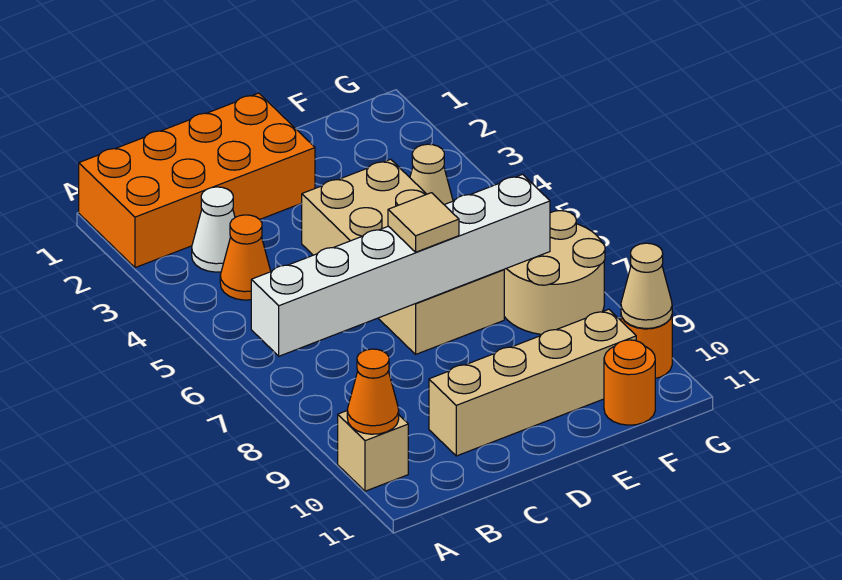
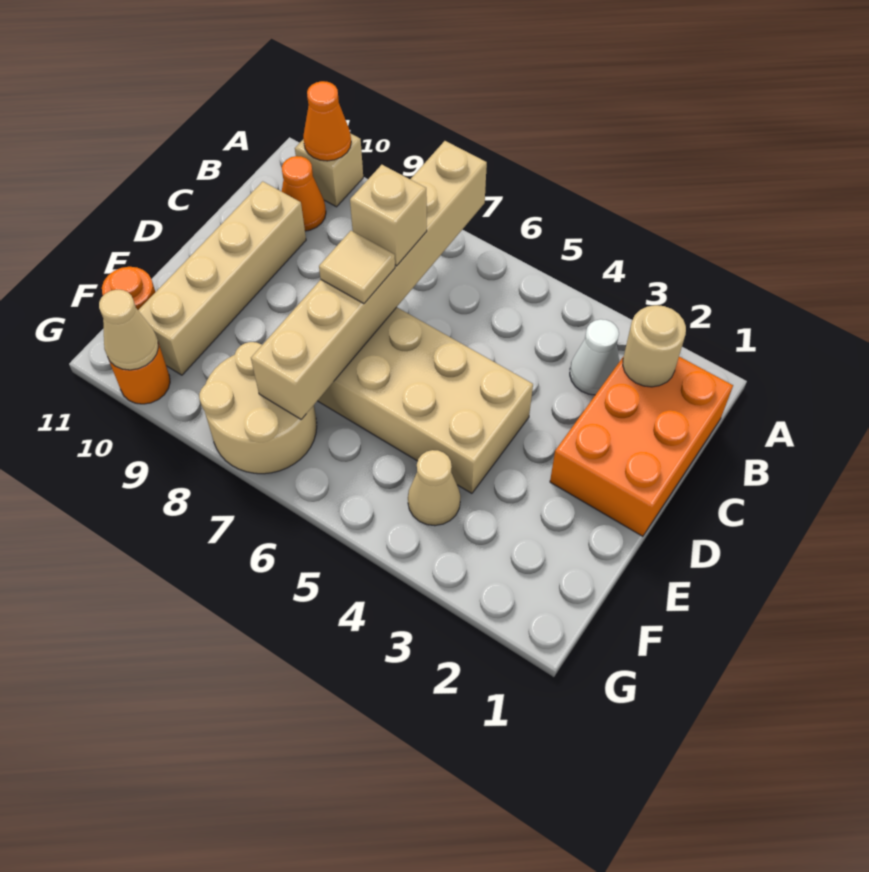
orange 2x4 brick [79,93,315,268] -> orange 2x3 brick [550,356,733,536]
white 1x6 brick [251,174,550,356] -> tan 1x6 brick [251,141,487,419]
none -> tan 1x1 round brick [623,305,686,387]
orange 1x1 cone [220,215,271,300] -> orange 1x1 cone moved to [282,156,326,231]
none -> tan 1x1 brick [350,165,427,266]

